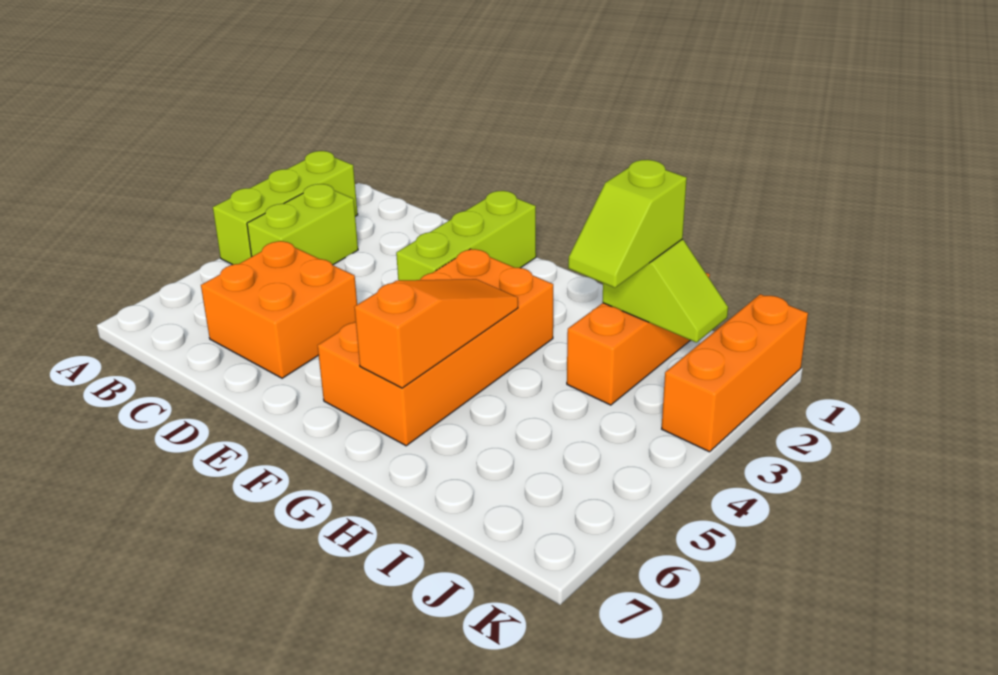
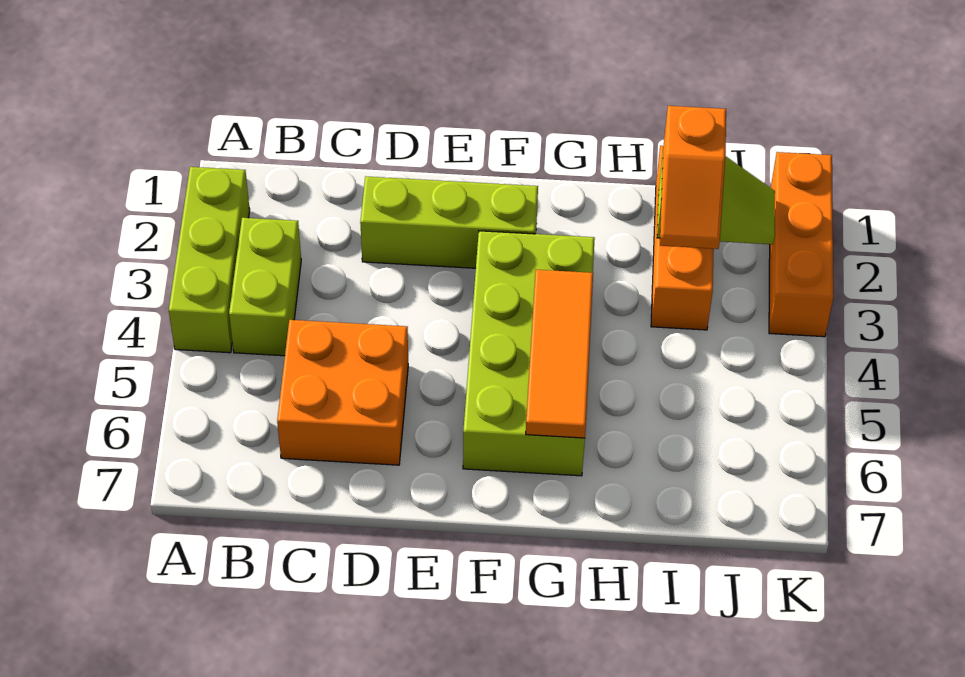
lime 1x3 brick [396,191,536,280] -> lime 1x3 brick turned to [360,176,538,268]
orange 2x4 brick [318,249,553,446] -> lime 2x4 brick [463,231,595,476]
orange 1x3 slope [354,279,518,388] -> orange 1x3 tile [526,270,593,438]
lime 1x2 slope [568,160,687,288] -> orange 1x2 slope [660,106,726,249]

